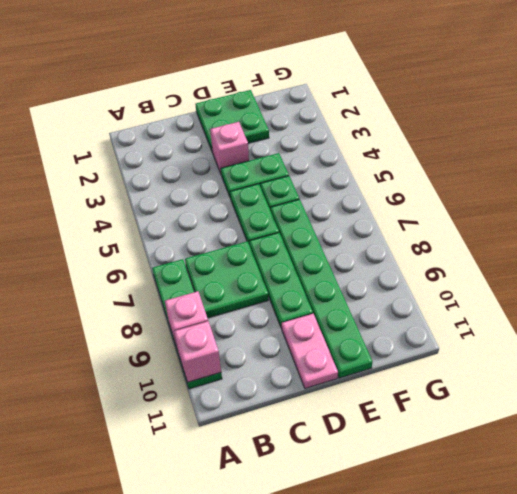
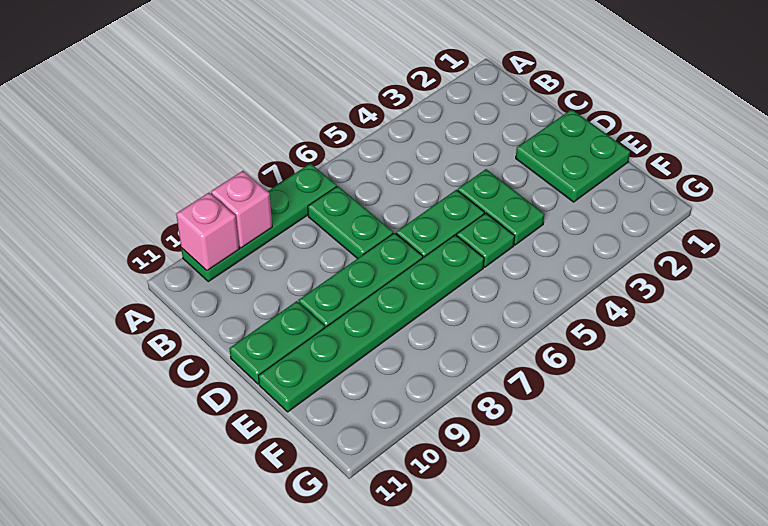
green 2x2 plate [185,241,268,318] -> green 1x2 plate [308,186,393,259]
pink 1x1 brick [210,122,249,174] -> none
pink 1x2 plate [282,314,338,389] -> green 1x2 plate [229,301,325,384]

